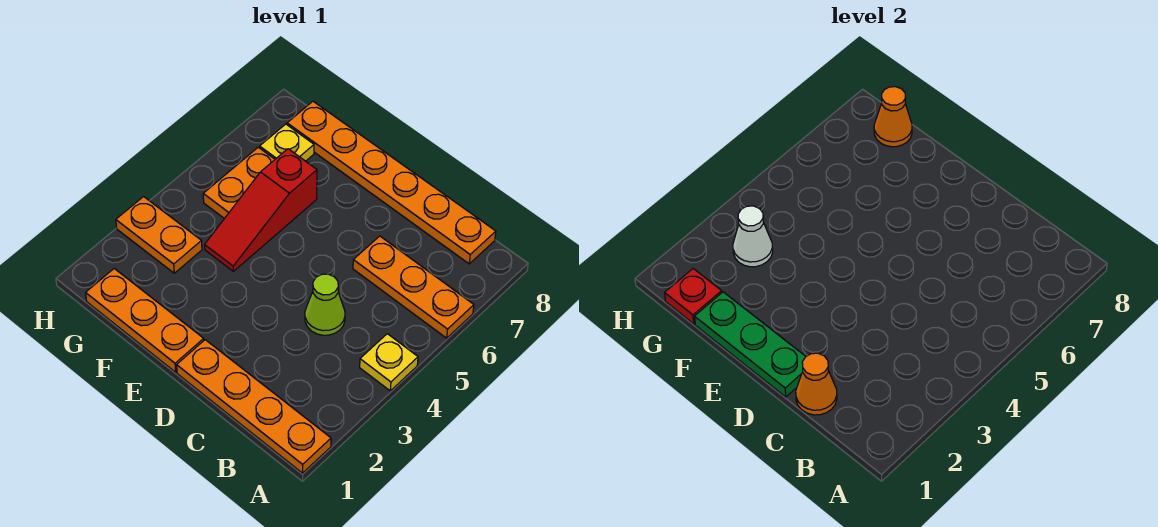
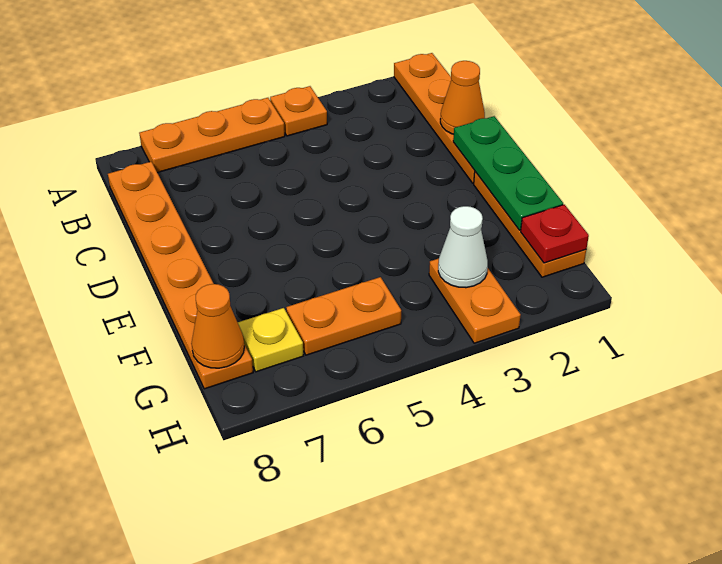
yellow 1x1 plate [360,334,418,391] -> orange 1x1 plate [270,86,327,136]
orange 1x3 plate [353,236,474,338] -> orange 1x3 plate turned to [139,98,285,173]
lime 1x1 cone [305,274,345,335] -> none
red 1x3 slope [205,149,317,271] -> none

